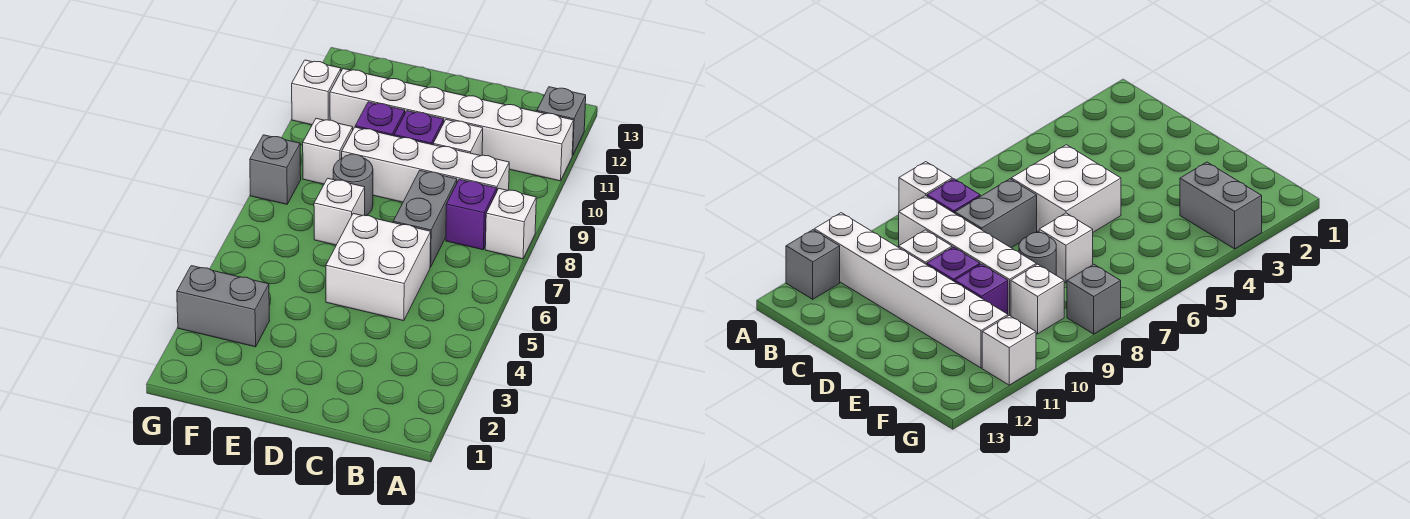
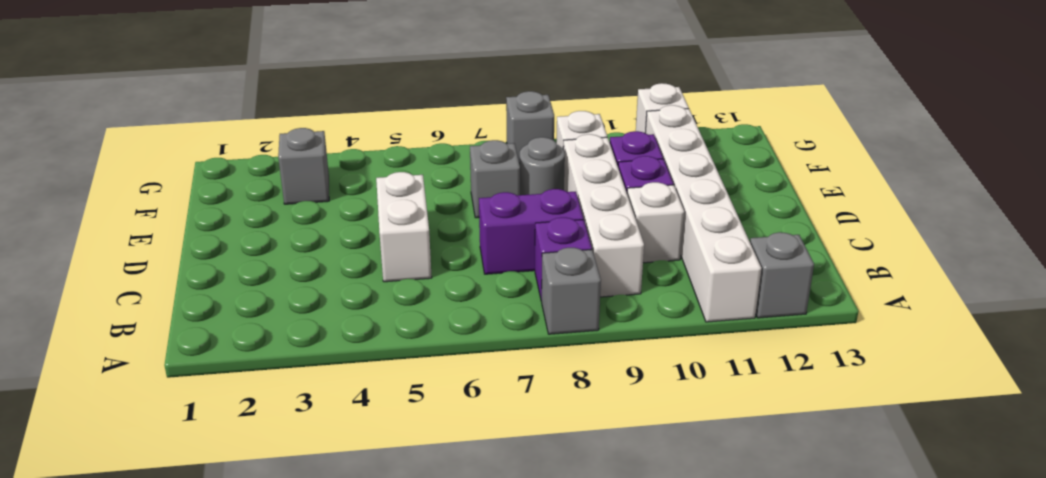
white 1x1 brick [485,189,536,259] -> grey 1x1 brick [542,248,601,334]
white 2x2 brick [326,214,431,321] -> white 1x2 brick [376,172,432,282]
grey 1x2 brick [393,171,457,267] -> purple 1x2 brick [479,189,583,274]
white 1x1 brick [314,178,365,245] -> grey 1x1 brick [470,140,520,218]
grey 1x2 brick [177,266,270,347] -> grey 1x1 brick [278,128,329,204]

